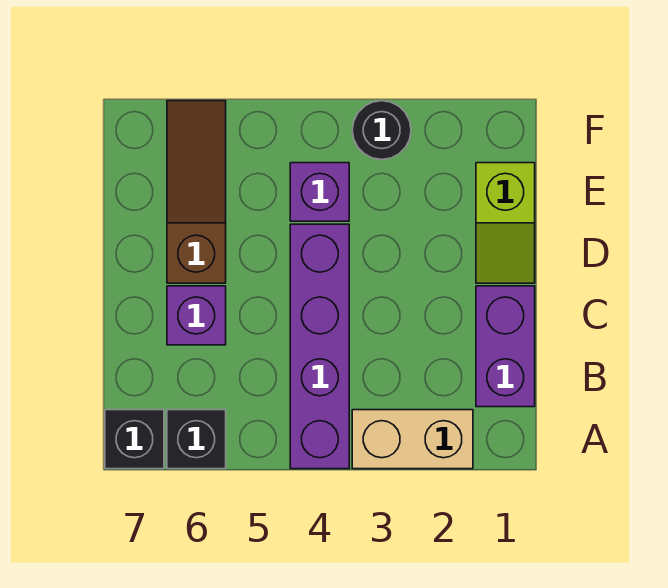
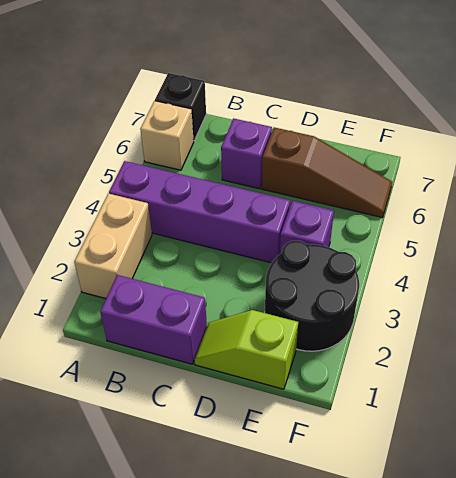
black 1x1 brick [167,410,226,469] -> tan 1x1 brick [140,101,194,170]
black 1x1 round brick [352,101,411,160] -> black 2x2 round brick [265,241,359,351]

